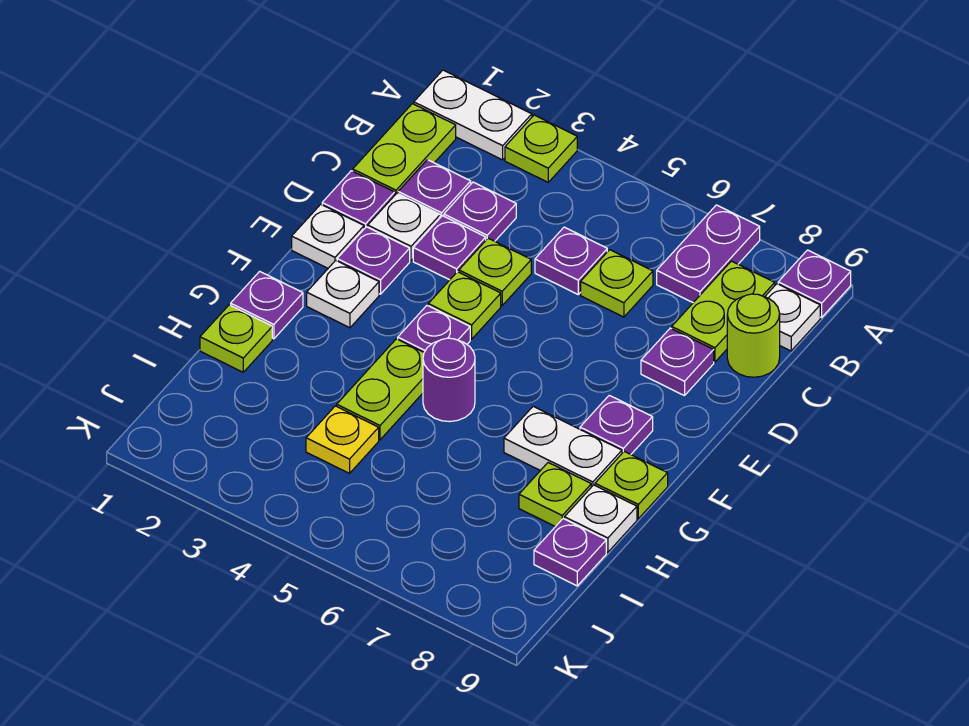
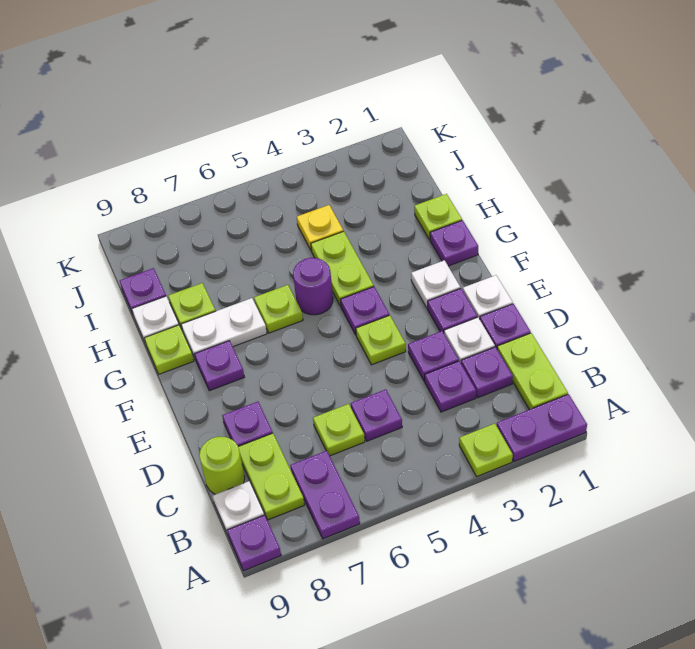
white 1x2 plate [414,70,532,160] -> purple 1x2 plate [497,394,587,461]
lime 1x1 plate [459,238,531,305] -> lime 1x1 plate moved to [254,285,303,333]

